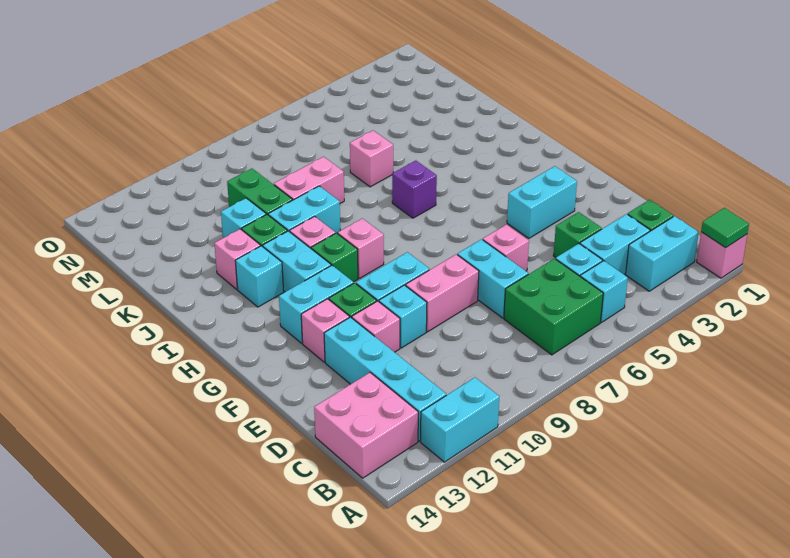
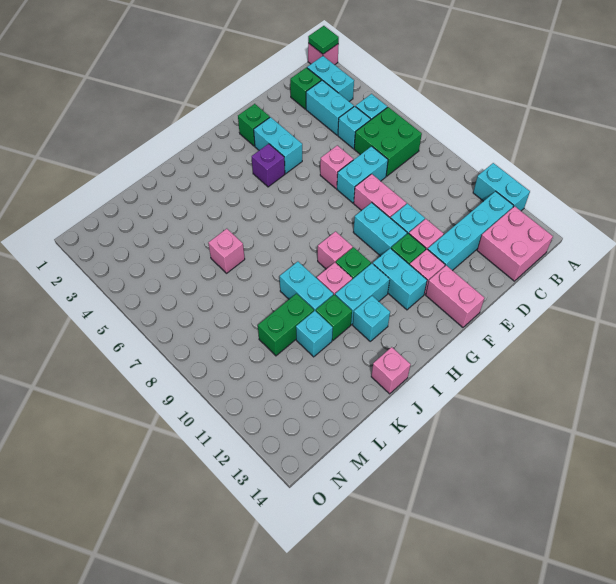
green 1x1 brick [553,212,602,257] -> green 1x1 brick moved to [238,104,270,146]
purple 1x1 brick [392,161,437,218] -> purple 1x1 brick moved to [252,144,285,187]
pink 1x1 brick [214,229,260,289] -> pink 1x1 brick moved to [371,347,411,394]
pink 1x2 brick [274,157,344,203] -> pink 1x2 brick moved to [426,265,484,327]

